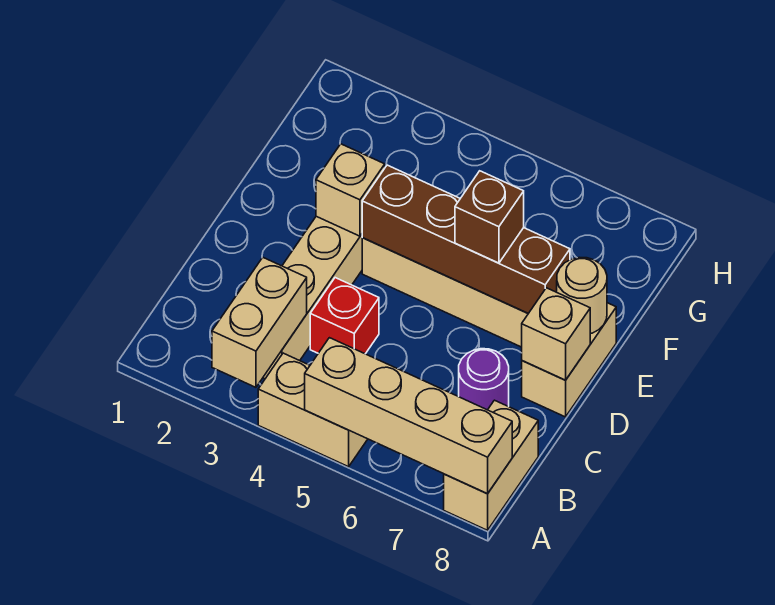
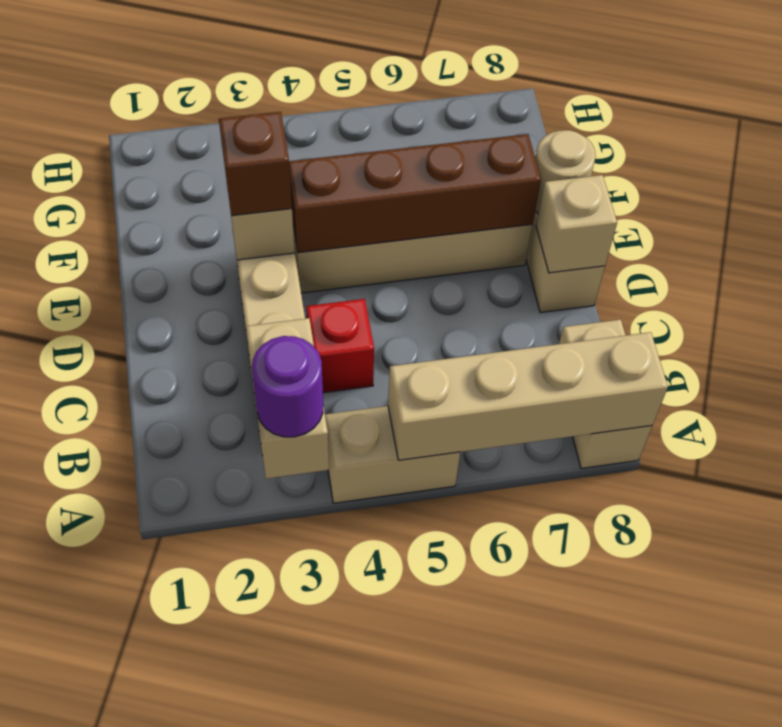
purple 1x1 round brick [459,349,509,410] -> purple 1x1 round brick moved to [252,336,323,437]
brown 1x1 brick [455,171,524,263] -> brown 1x1 brick moved to [219,112,292,216]

